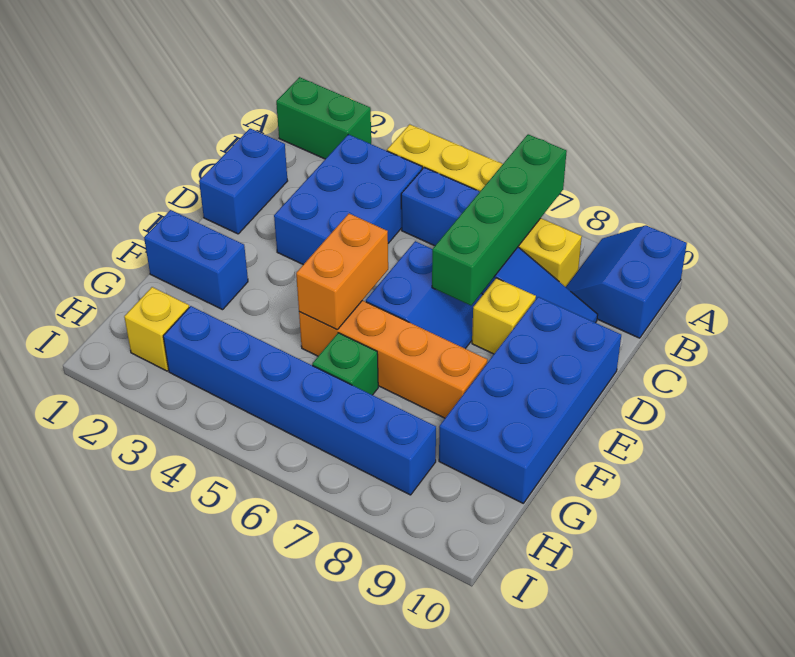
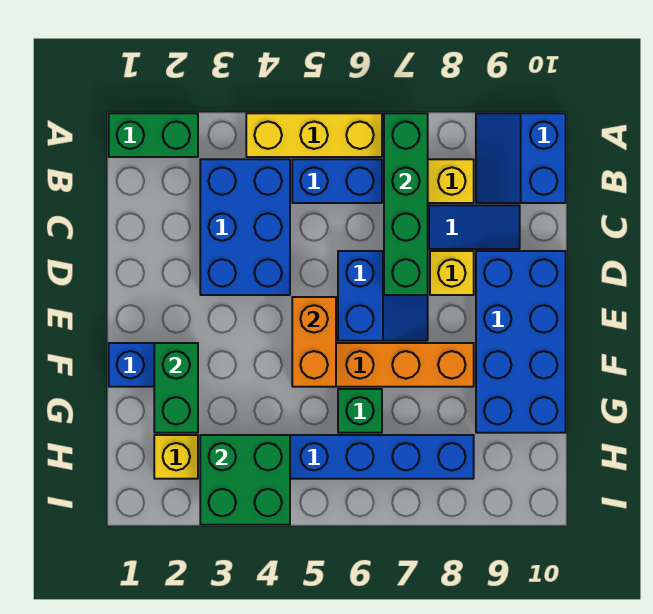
blue 1x2 brick [199,128,288,234] -> none
none -> green 1x2 brick [154,343,198,433]
none -> green 2x2 brick [200,435,290,525]

